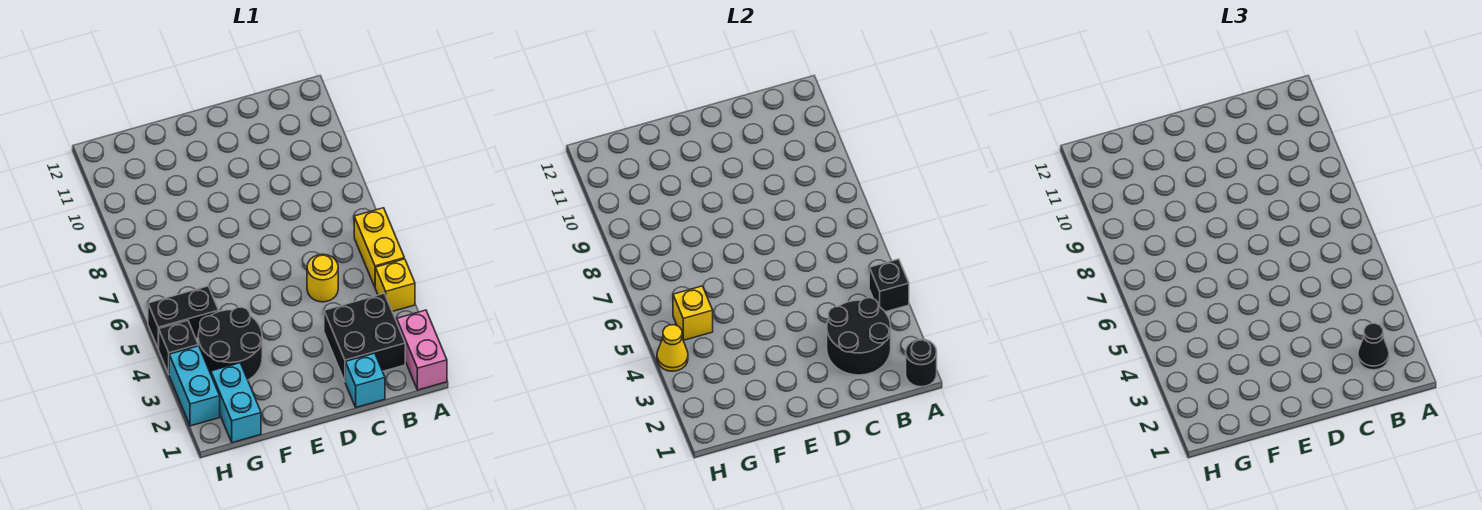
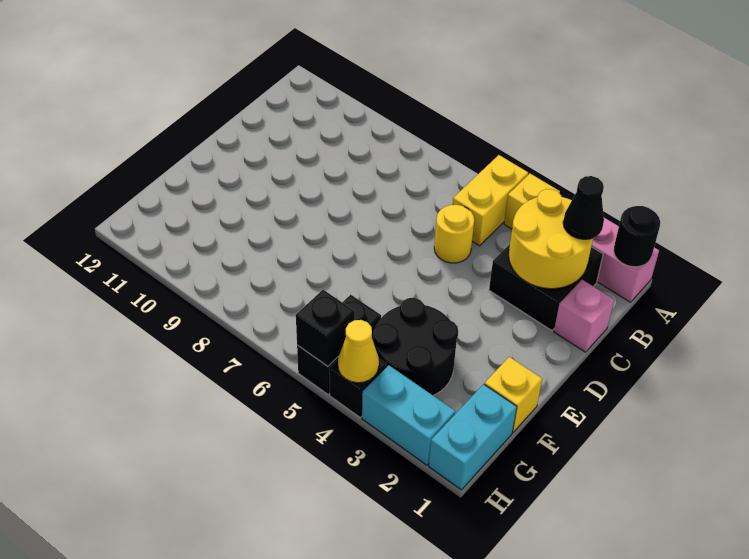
black 1x1 brick [869,259,909,312] -> black 1x1 brick moved to [296,290,355,366]
yellow 1x2 brick [354,208,404,287] -> yellow 1x2 brick turned to [453,155,528,246]
black 2x2 round brick [827,298,891,375] -> yellow 2x2 round brick [509,189,593,289]
cyan 1x1 brick [345,353,385,407] -> pink 1x1 brick [554,280,614,352]
cyan 1x2 brick [211,363,261,443] -> cyan 1x2 brick turned to [429,384,517,490]
yellow 1x1 brick [673,286,713,340] -> yellow 1x1 brick moved to [484,357,542,432]

